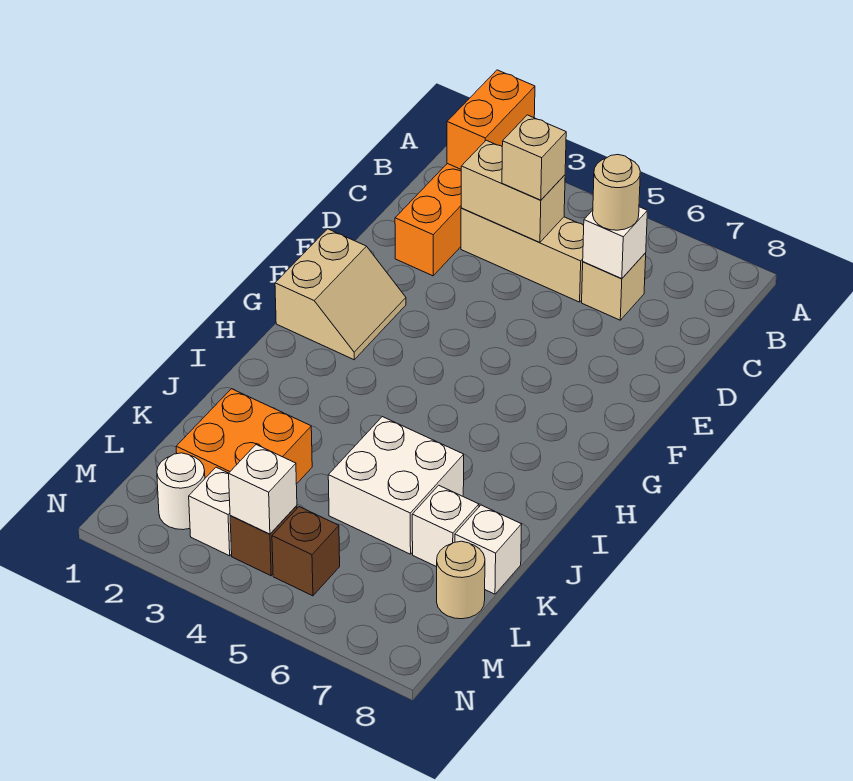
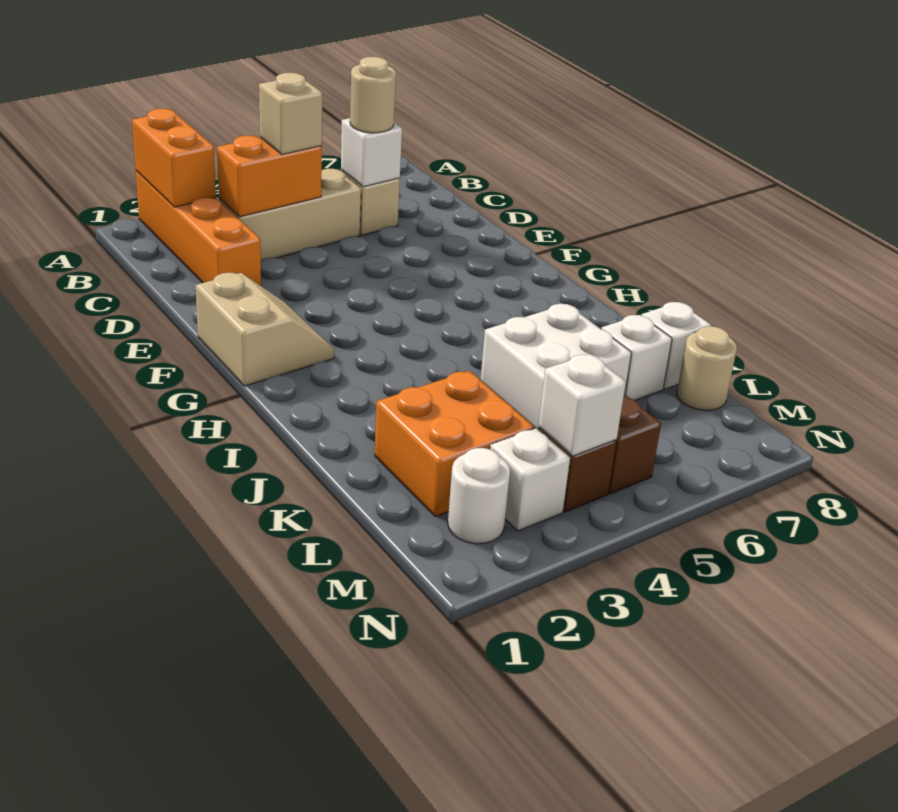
tan 1x2 brick [461,140,565,242] -> orange 1x2 brick [217,136,322,217]

